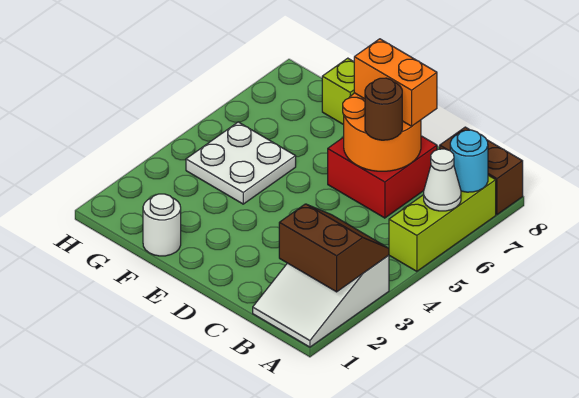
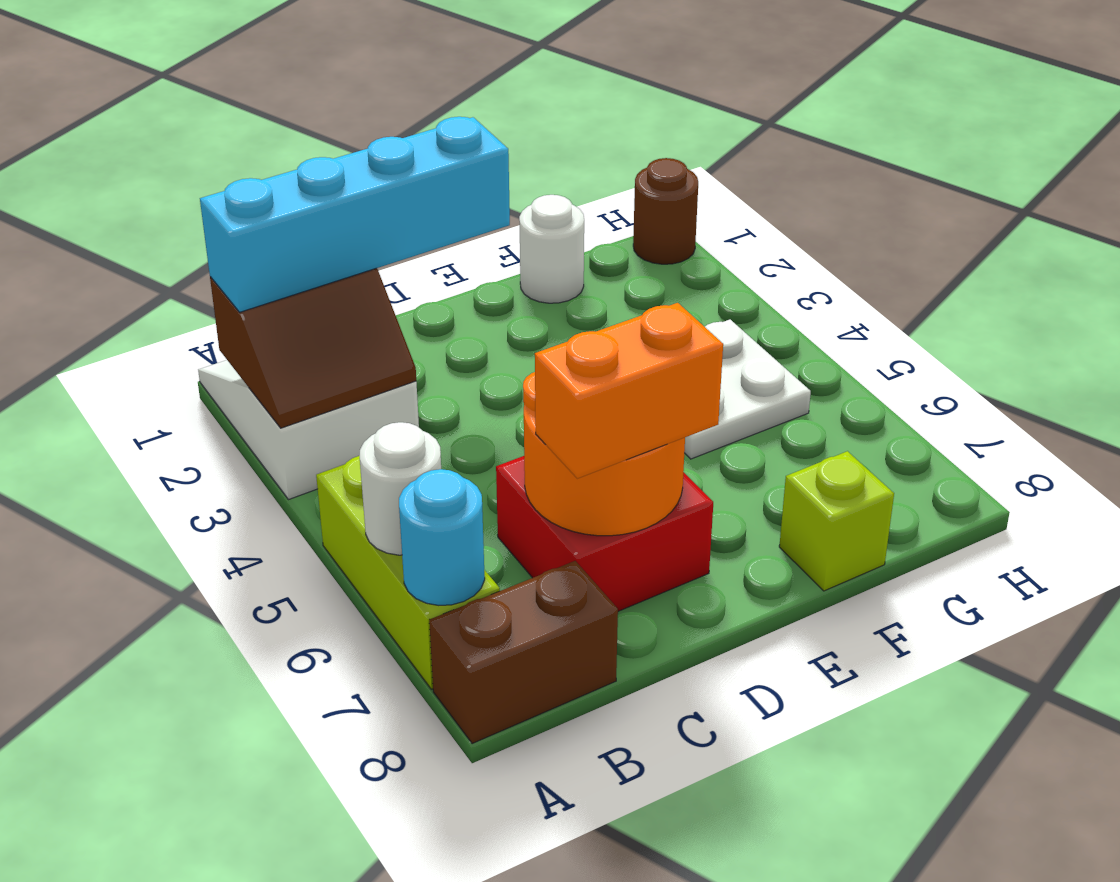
none -> cyan 1x4 brick [200,117,510,312]
white 1x1 cone [424,149,461,211] -> white 1x1 round brick [360,422,441,555]
brown 1x1 round brick [365,78,402,140] -> brown 1x1 round brick moved to [633,158,698,264]

